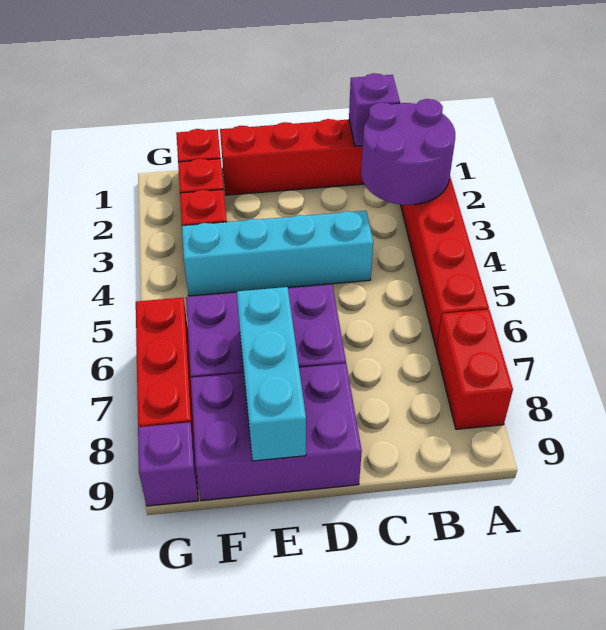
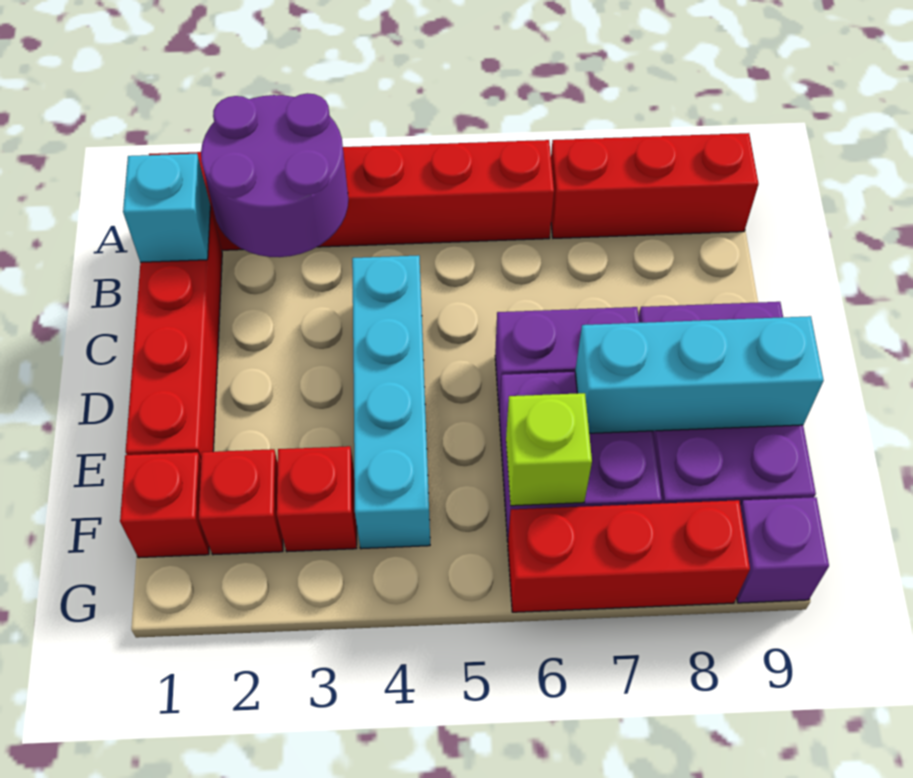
red 1x2 brick [436,309,513,429] -> red 1x3 brick [551,133,759,238]
purple 1x1 brick [349,73,400,146] -> cyan 1x1 brick [123,154,210,262]
none -> lime 1x1 brick [506,393,592,506]

